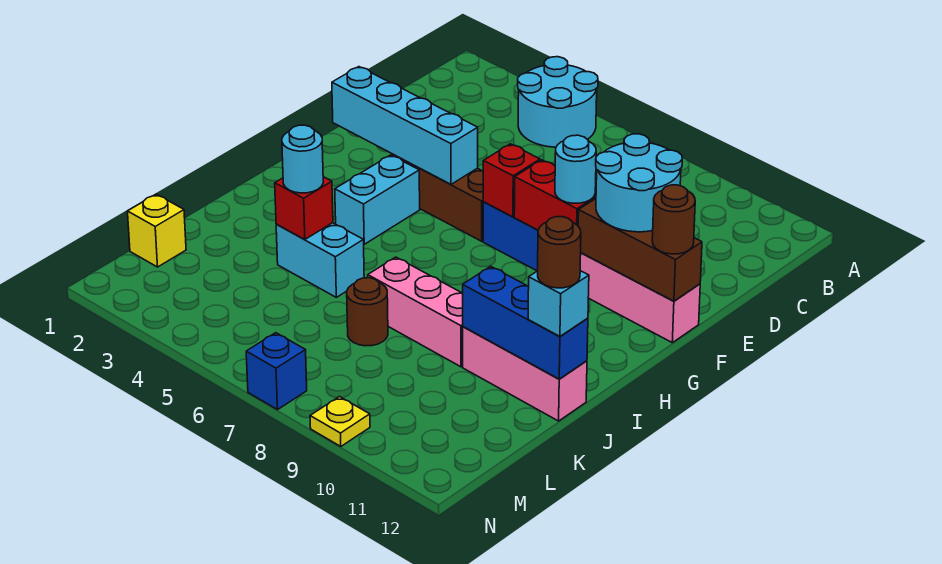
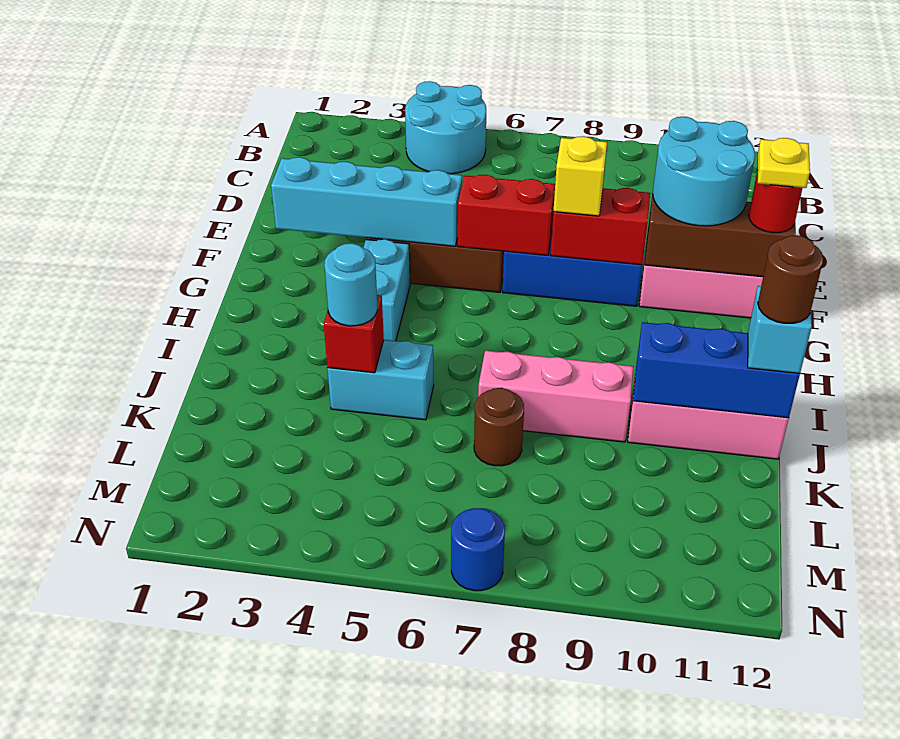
red 1x1 brick [483,144,540,217] -> red 1x2 brick [458,175,555,255]
cyan 1x1 round brick [555,135,596,203] -> none
brown 1x1 round brick [652,185,695,254] -> red 1x1 round brick [749,170,802,233]
yellow 1x1 brick [128,194,186,267] -> yellow 1x1 brick moved to [553,136,607,216]
blue 1x1 brick [246,333,307,410] -> blue 1x1 round brick [451,508,505,591]
yellow 1x1 plate [310,397,370,447] -> yellow 1x1 plate moved to [758,138,810,188]

